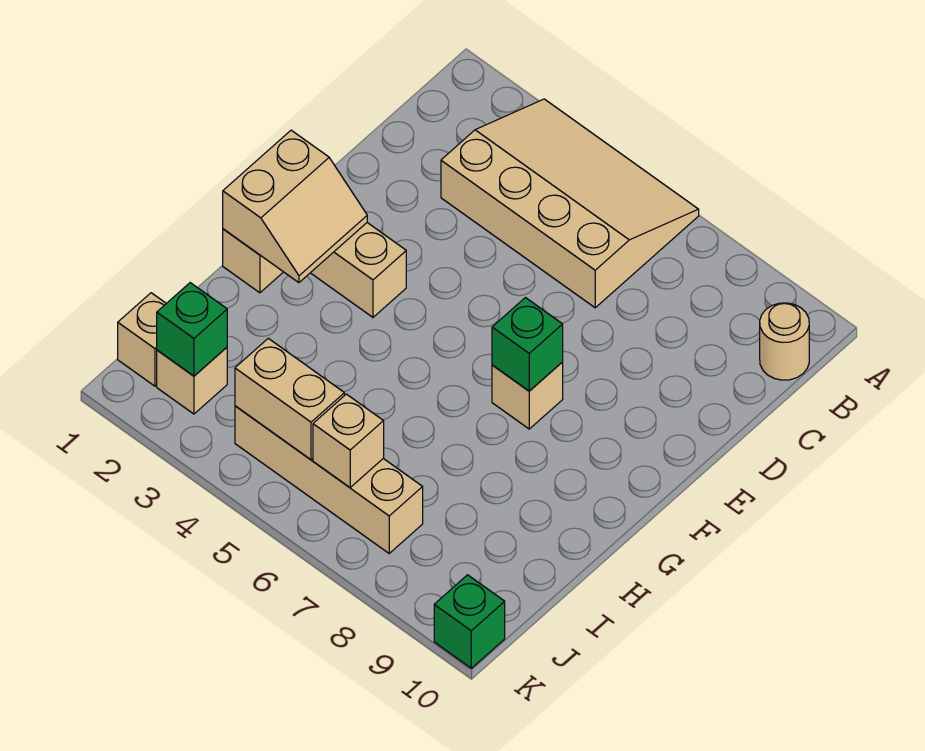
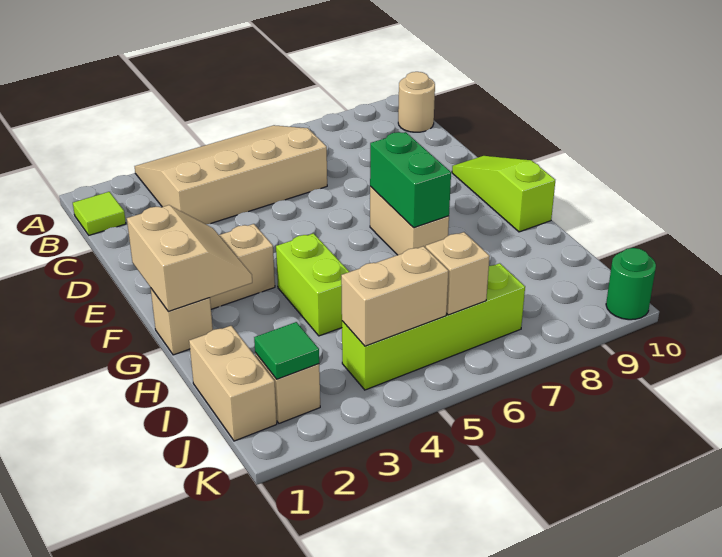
none -> lime 1x1 tile [73,192,126,235]
none -> lime 1x3 slope [452,156,555,232]
tan 1x1 brick [492,362,563,429] -> tan 1x2 brick [370,186,449,255]
green 1x1 brick [492,298,563,391] -> green 1x2 brick [370,132,451,228]
none -> lime 1x2 brick [276,233,349,336]
tan 1x1 brick [118,293,166,386] -> tan 1x2 brick [189,326,277,441]
green 1x1 brick [157,283,227,376] -> green 1x1 tile [254,322,319,379]
tan 1x4 brick [235,406,423,553] -> lime 1x4 brick [342,263,525,390]
green 1x1 brick [434,575,505,668] -> green 1x1 round brick [606,248,656,320]

